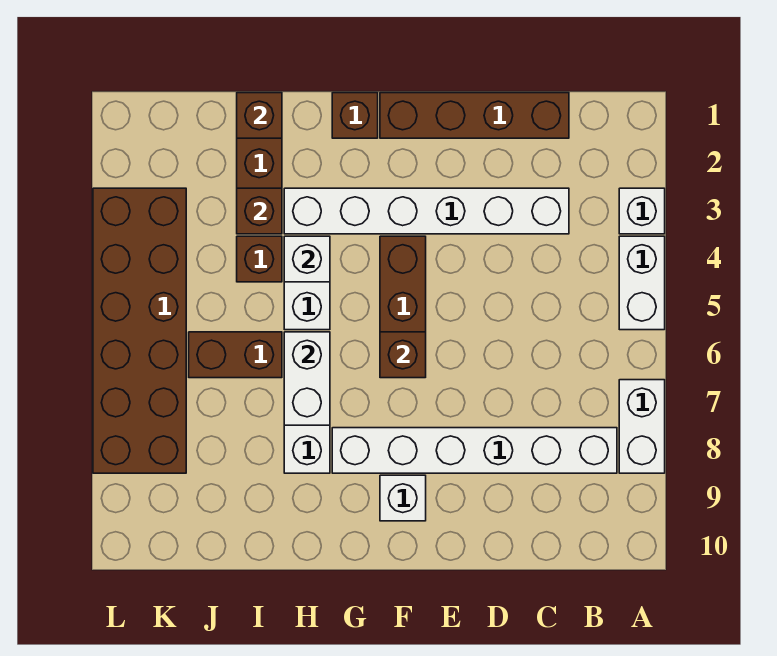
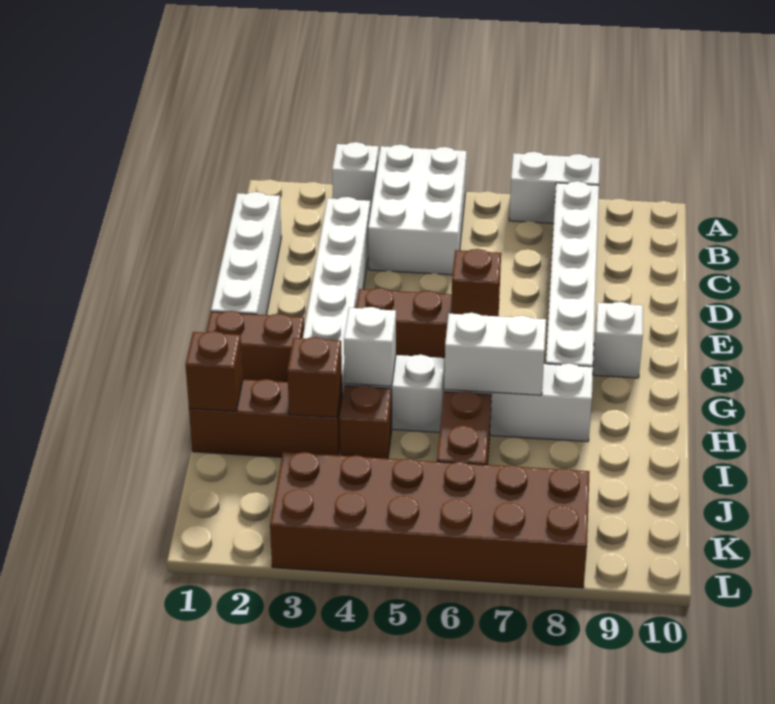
white 1x2 brick [619,236,665,330] -> white 2x3 brick [368,145,467,275]
brown 1x4 brick [380,93,569,138] -> white 1x4 brick [211,192,281,315]
brown 1x1 brick [332,93,378,138] -> brown 1x2 brick [206,311,304,382]

